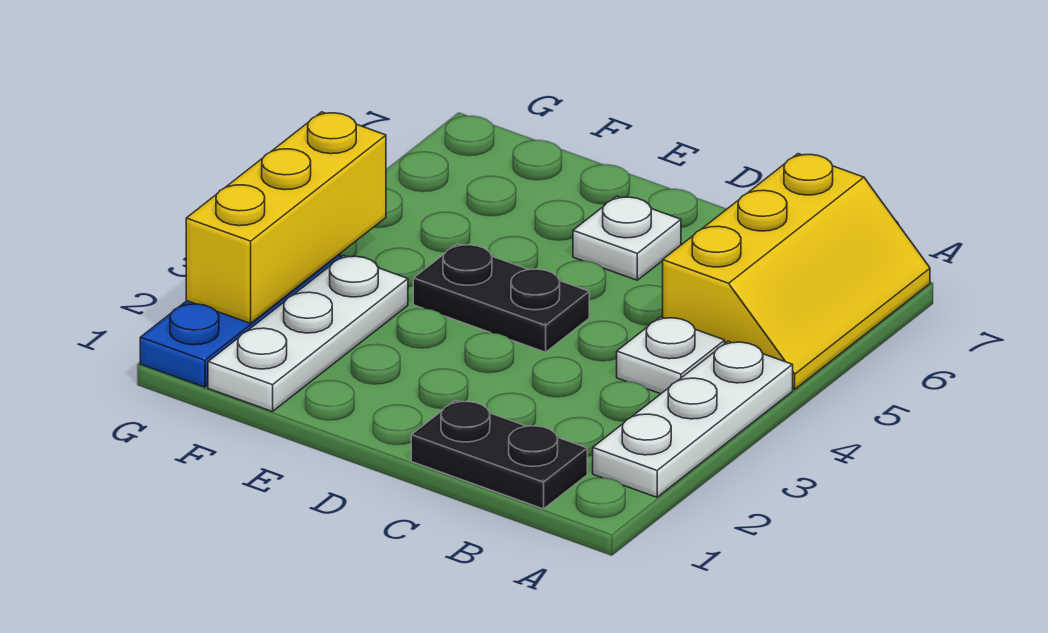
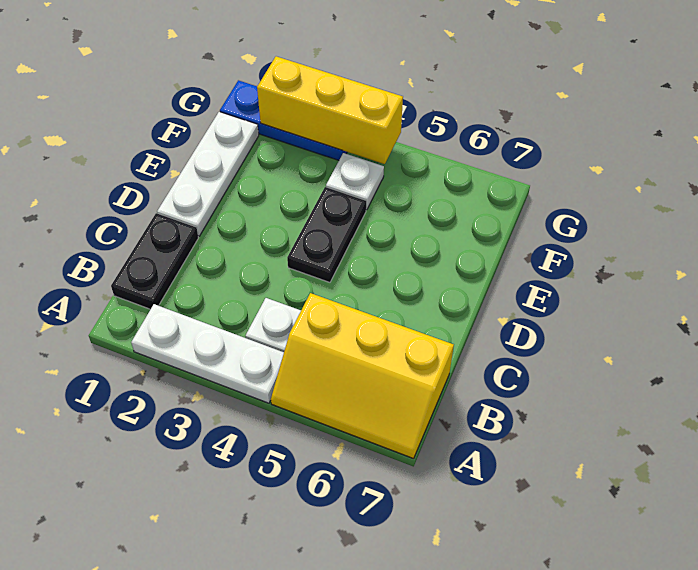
white 1x1 plate [573,196,681,280] -> white 1x1 plate moved to [326,153,384,210]
white 1x3 plate [208,255,408,412] -> white 1x3 plate turned to [157,112,259,236]

